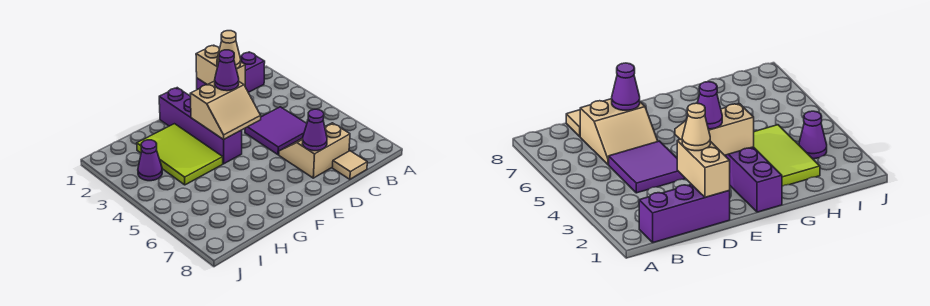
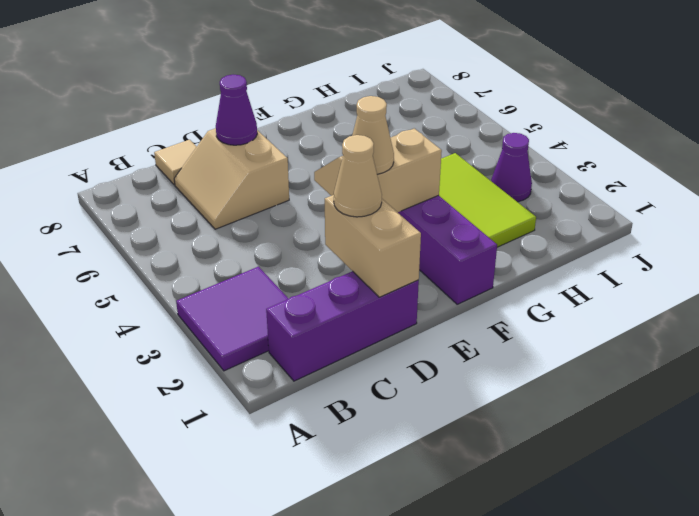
purple 2x2 tile [245,107,307,155] -> purple 2x2 tile moved to [176,267,288,371]
tan 2x2 slope [279,123,350,178] -> tan 2x2 slope turned to [174,128,289,229]
purple 1x1 cone [215,50,239,91] -> tan 1x1 cone [352,96,394,174]

